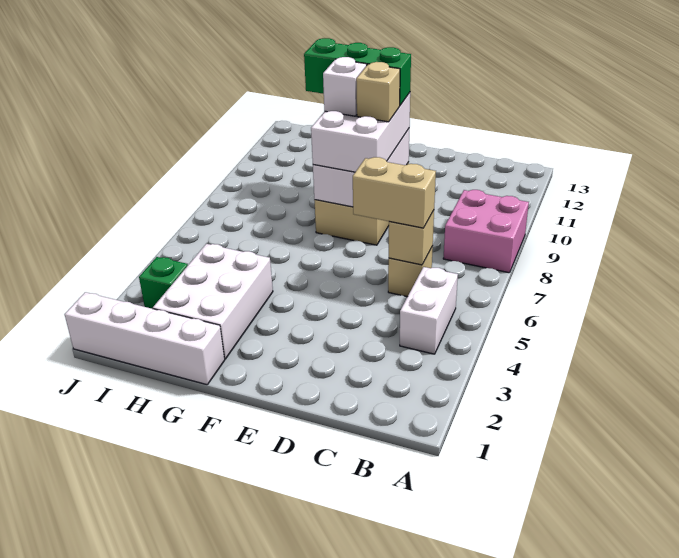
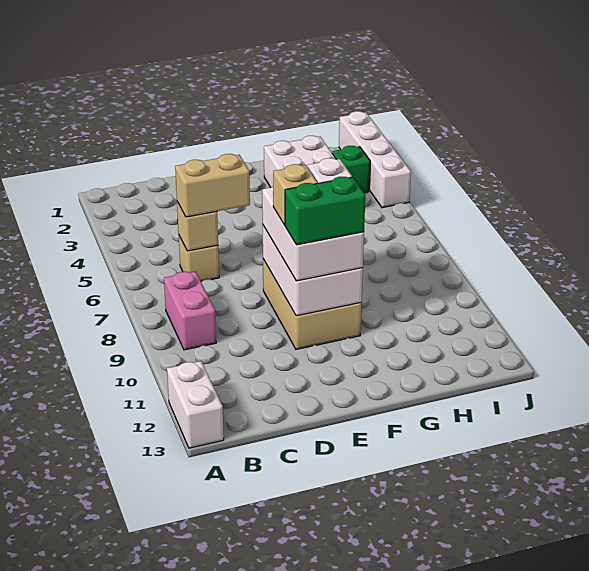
pink 2x2 brick [443,190,529,273] -> pink 1x2 brick [164,272,216,350]
white 1x2 brick [400,267,458,354] -> white 1x2 brick moved to [167,361,224,448]
green 1x3 brick [304,38,411,105] -> green 1x2 brick [285,177,365,245]
white 1x4 brick [65,292,225,385] -> white 1x4 brick turned to [339,111,411,208]

